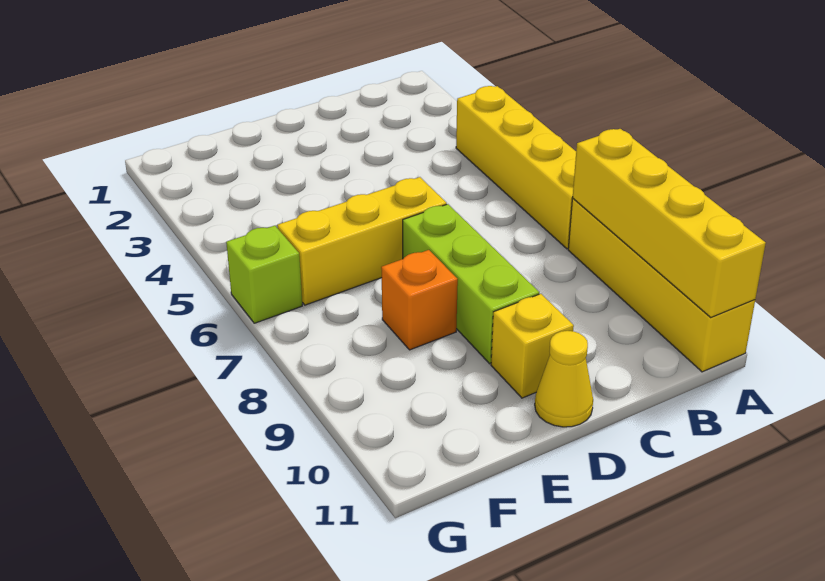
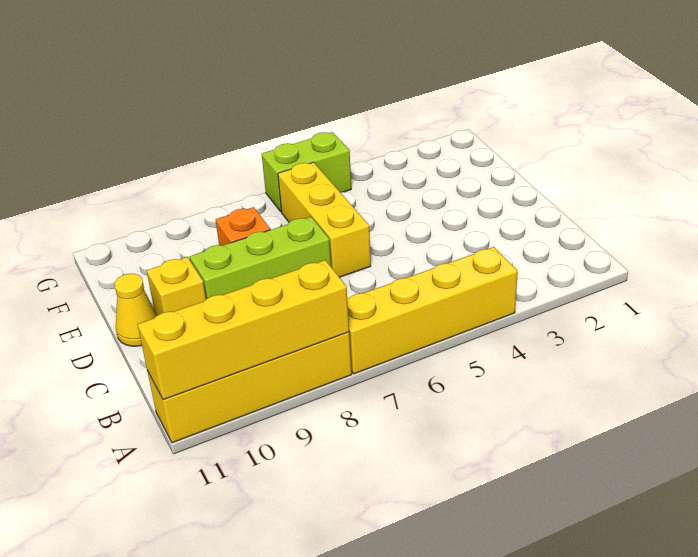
lime 1x1 brick [226,226,302,323] -> lime 1x2 brick [262,132,351,212]

